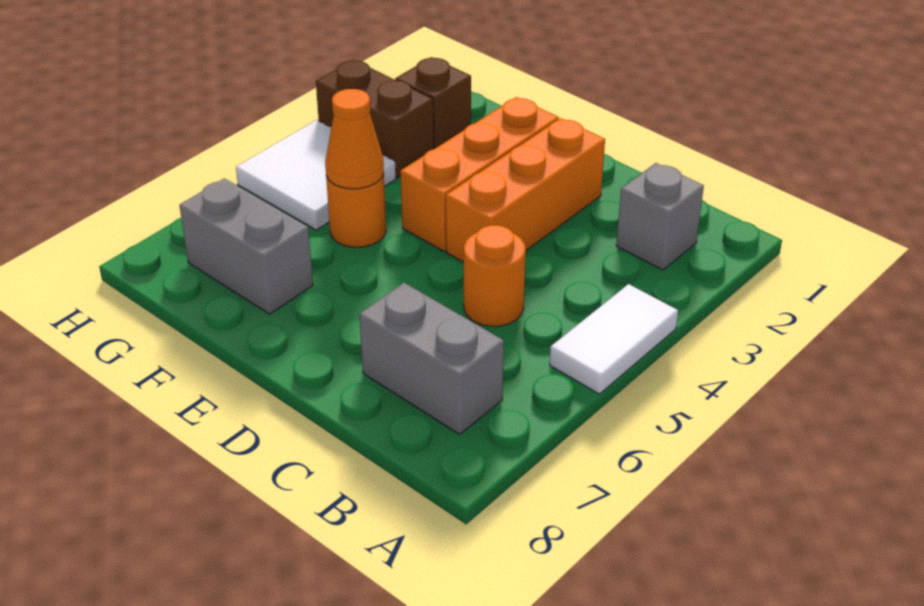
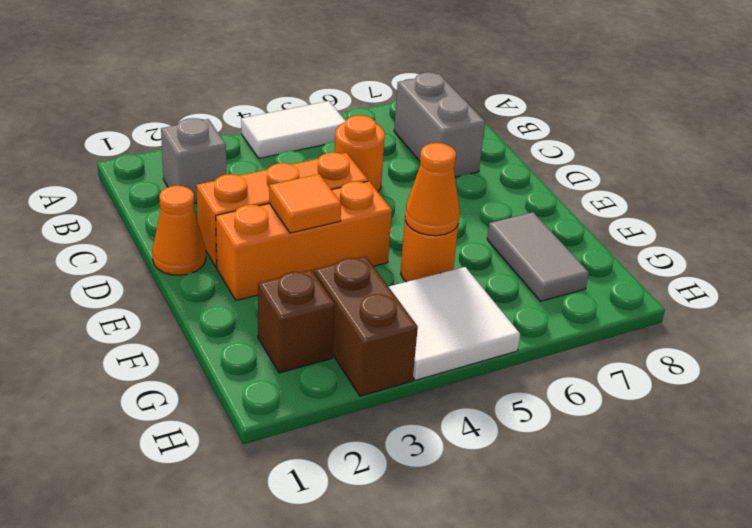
none -> orange 1x1 cone [152,186,206,275]
none -> orange 1x1 tile [269,174,341,233]
grey 1x2 brick [179,178,313,314] -> grey 1x2 tile [487,212,589,301]

